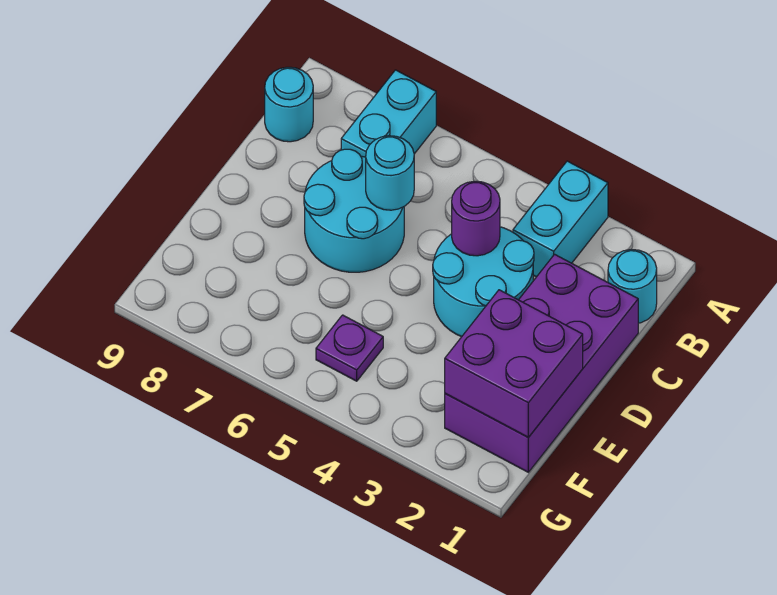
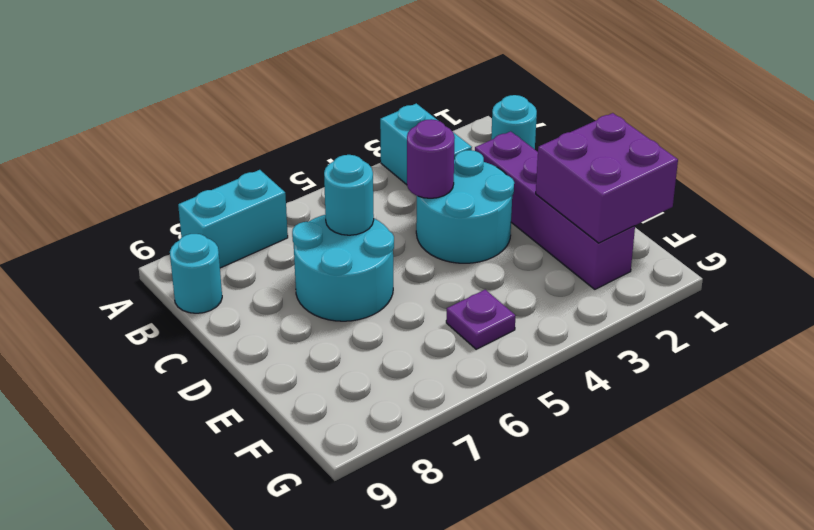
cyan 1x2 brick [341,70,436,157] -> cyan 1x2 brick turned to [178,170,288,268]
purple 2x4 brick [445,254,638,472] -> purple 1x4 brick [475,131,635,289]

